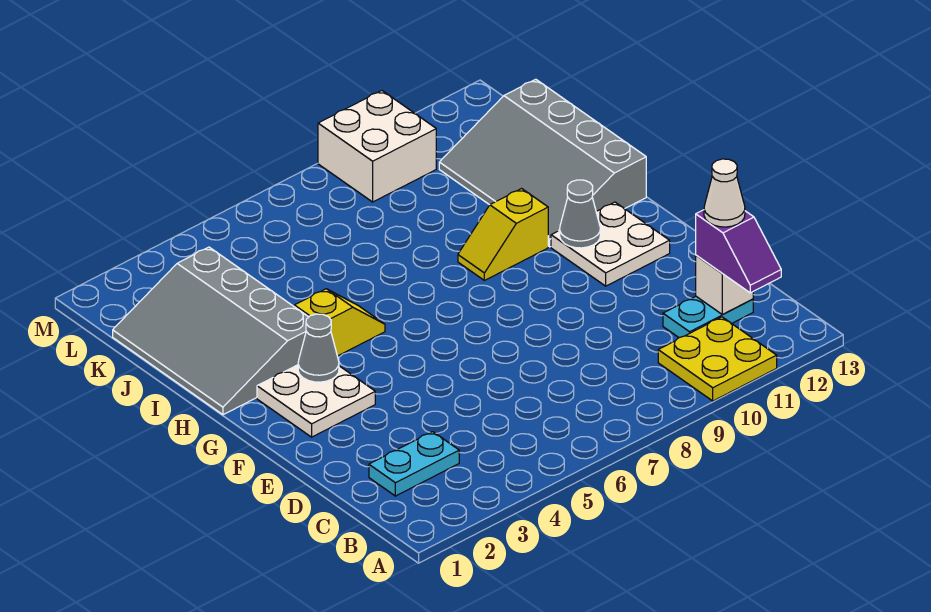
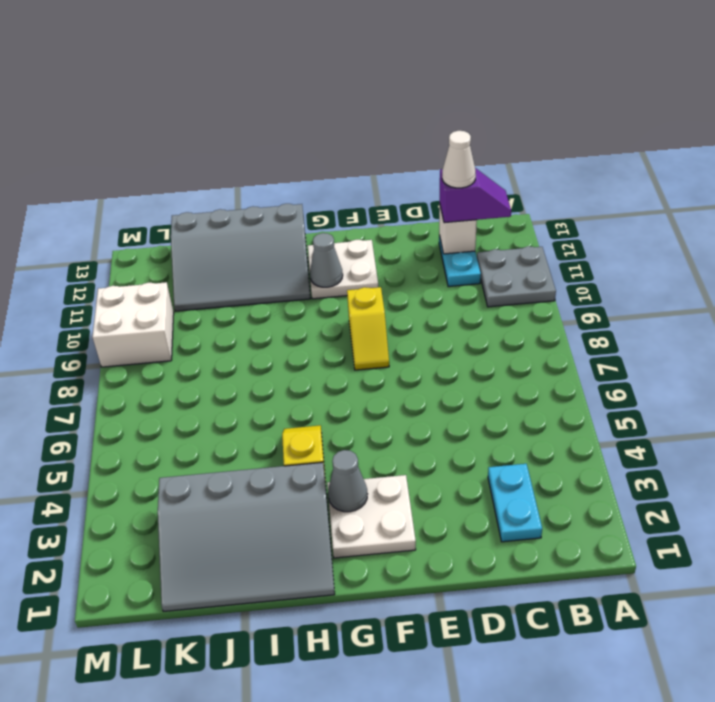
yellow 2x2 plate [658,317,777,401] -> grey 2x2 plate [477,246,556,307]
yellow 1x2 slope [458,189,548,280] -> yellow 1x2 slope moved to [347,287,389,370]

